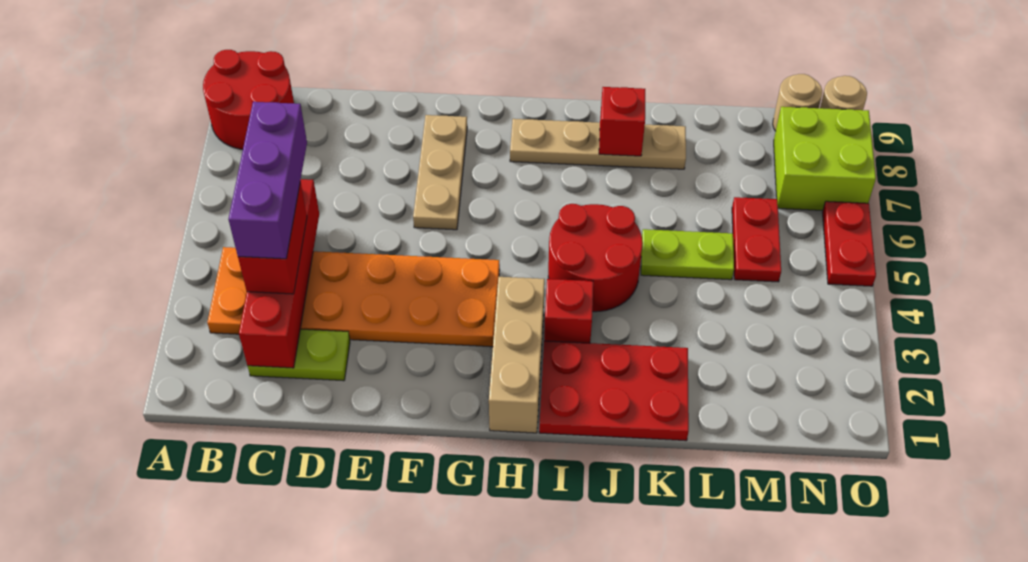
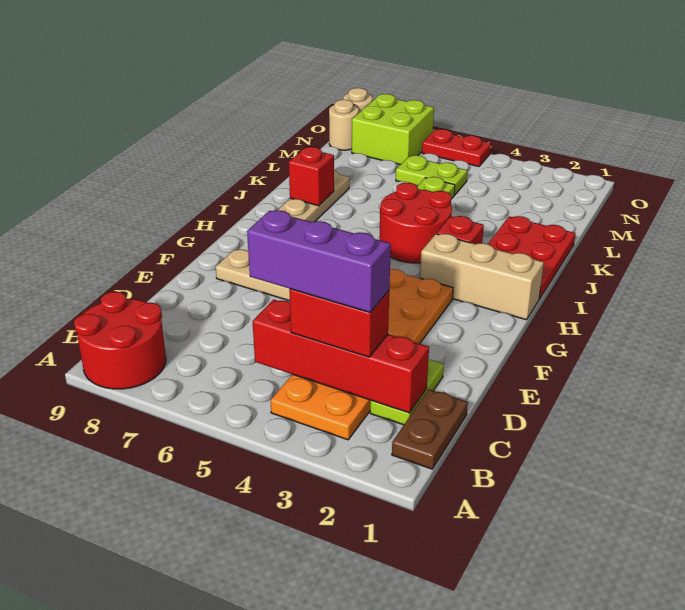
none -> brown 1x2 plate [392,389,468,469]
red 1x2 plate [732,197,781,282] -> lime 1x2 plate [396,155,467,195]

